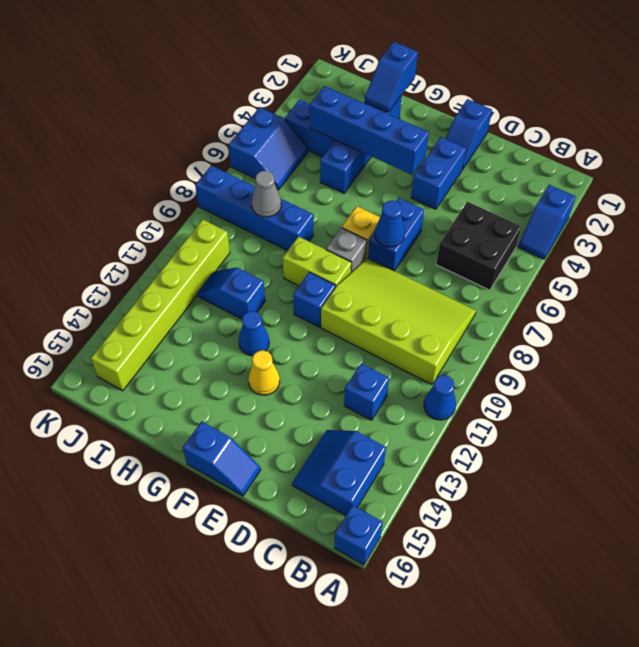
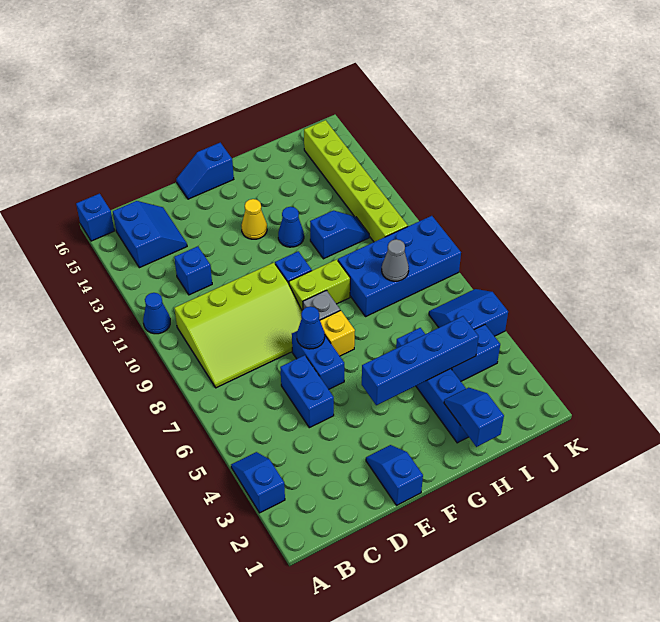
black 2x2 brick [436,202,522,290] -> none
blue 1x2 brick [411,137,466,209] -> blue 1x2 brick moved to [280,355,334,428]
blue 1x4 brick [195,165,313,251] -> blue 2x4 brick [338,216,461,317]
blue 2x2 slope [229,107,308,190] -> blue 2x2 slope turned to [429,289,508,336]

